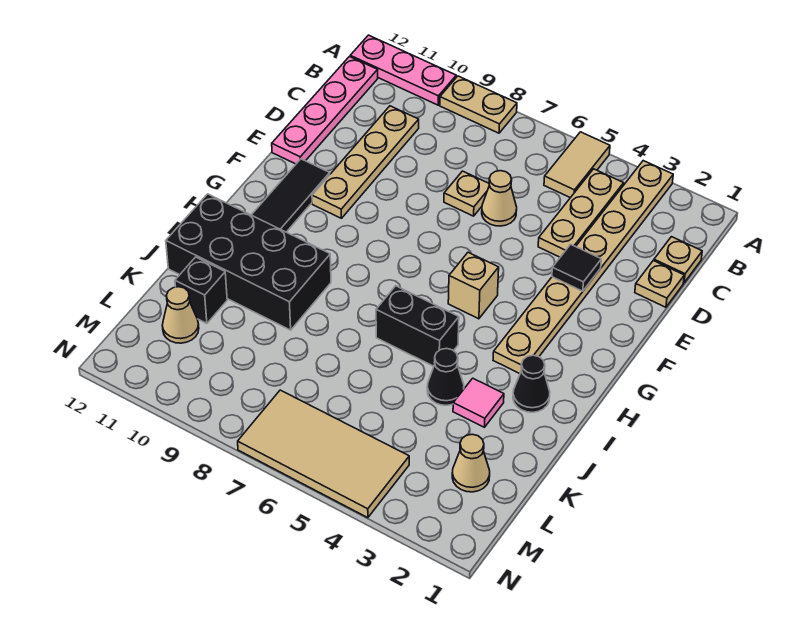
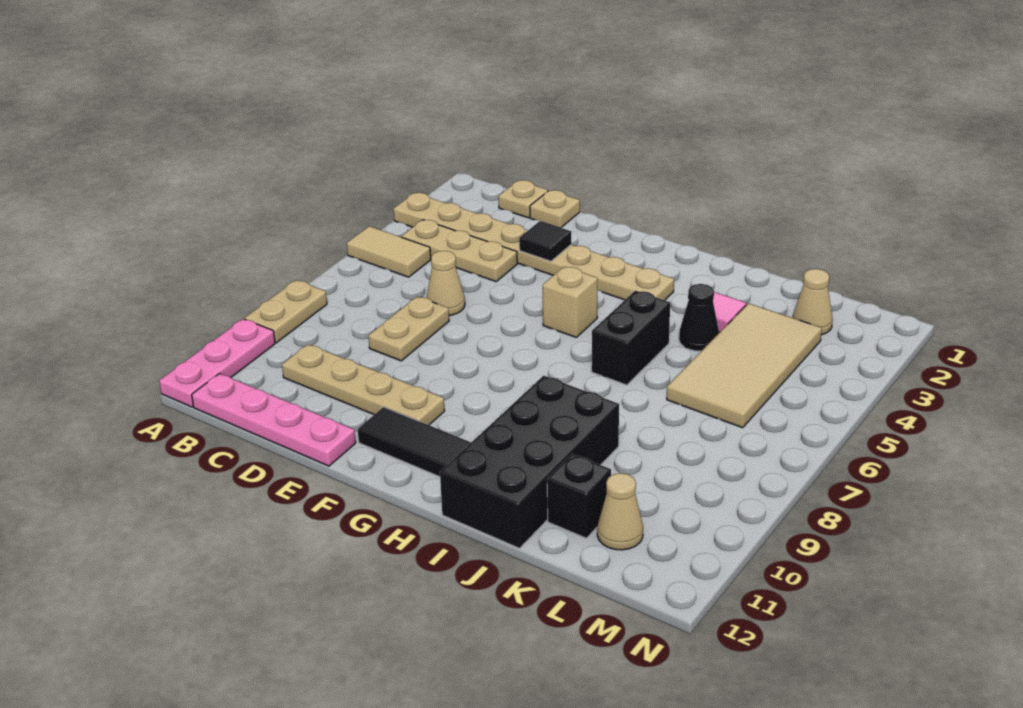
tan 1x1 plate [444,171,489,216] -> tan 1x2 plate [368,297,449,361]
black 1x1 cone [513,355,550,412] -> none
tan 2x4 tile [238,390,409,518] -> tan 2x4 tile moved to [667,303,822,428]

